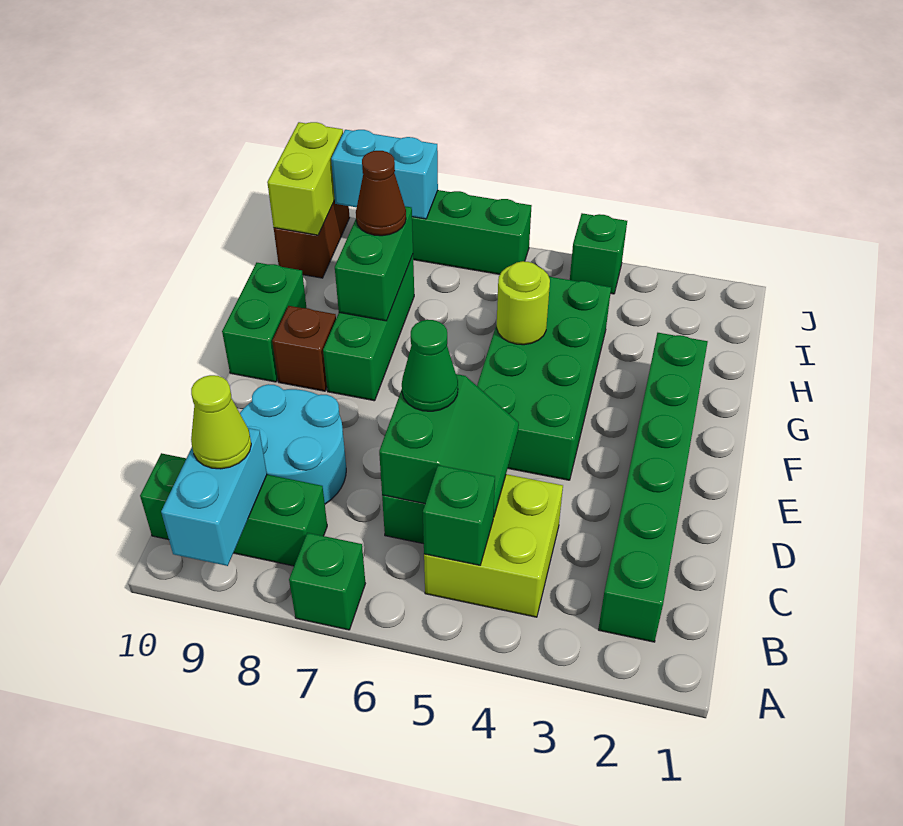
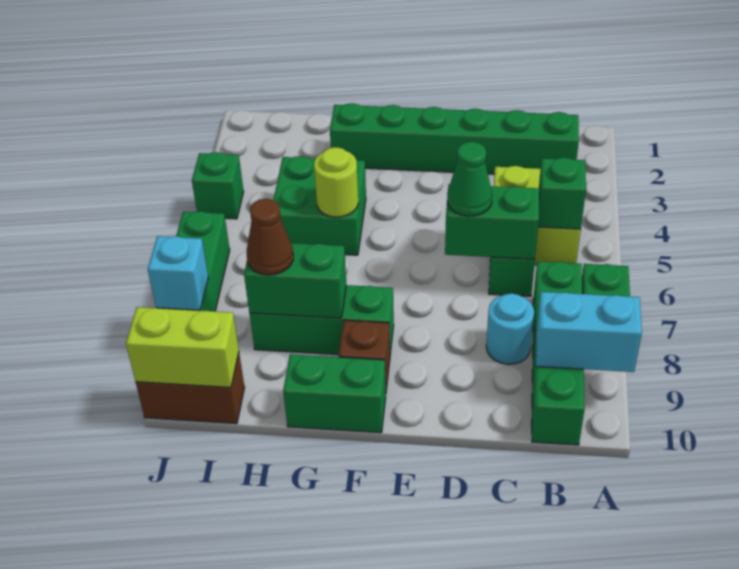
green 1x3 brick [140,453,327,566] -> green 1x4 brick [532,261,585,445]
lime 1x1 cone [191,375,251,469] -> none
cyan 2x2 round brick [240,384,346,504] -> cyan 1x1 round brick [486,293,534,364]
green 2x4 brick [477,277,611,480] -> green 2x2 brick [273,156,366,255]
cyan 1x2 brick [331,130,438,219] -> cyan 1x1 brick [148,236,208,310]

